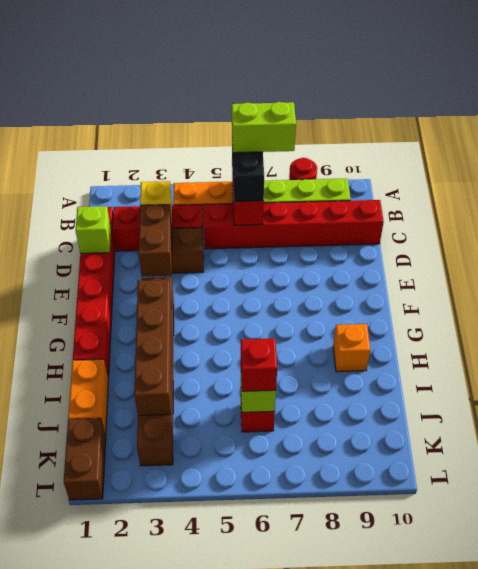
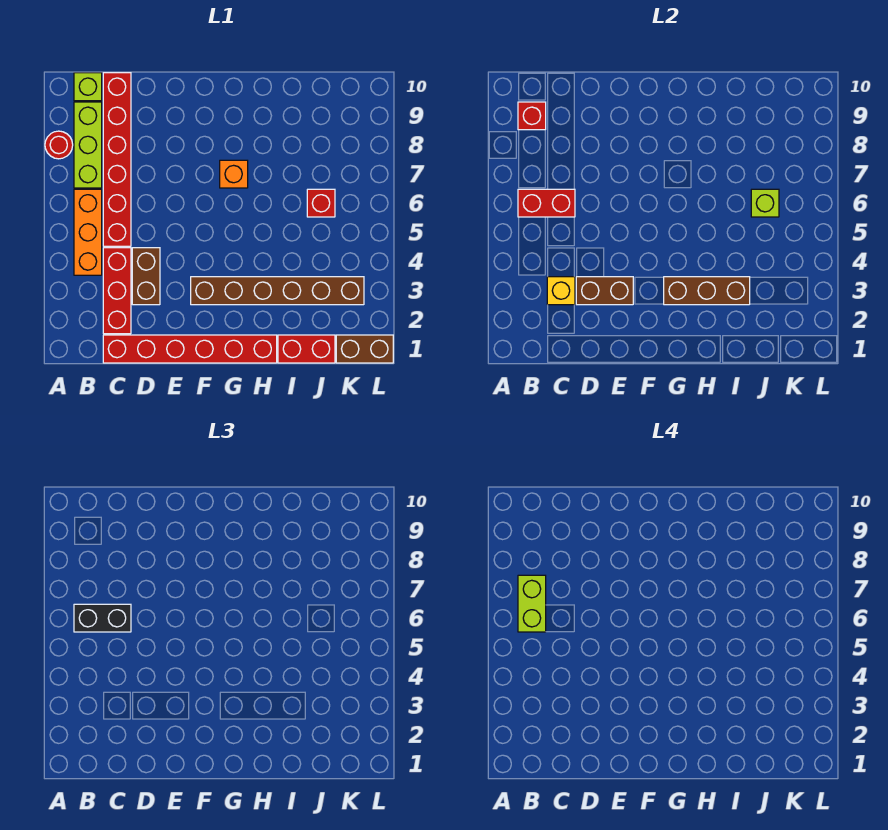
lime 1x1 brick [76,206,111,253] -> lime 1x1 brick moved to [74,73,102,101]
brown 1x4 brick [134,280,172,416] -> brown 1x3 brick [664,277,750,305]
orange 1x1 brick [333,324,370,372] -> orange 1x1 brick moved to [220,160,248,188]
orange 1x2 brick [68,359,109,436] -> red 1x2 brick [278,335,335,363]
red 1x1 brick [241,338,277,391] -> red 1x1 brick moved to [518,102,546,130]

